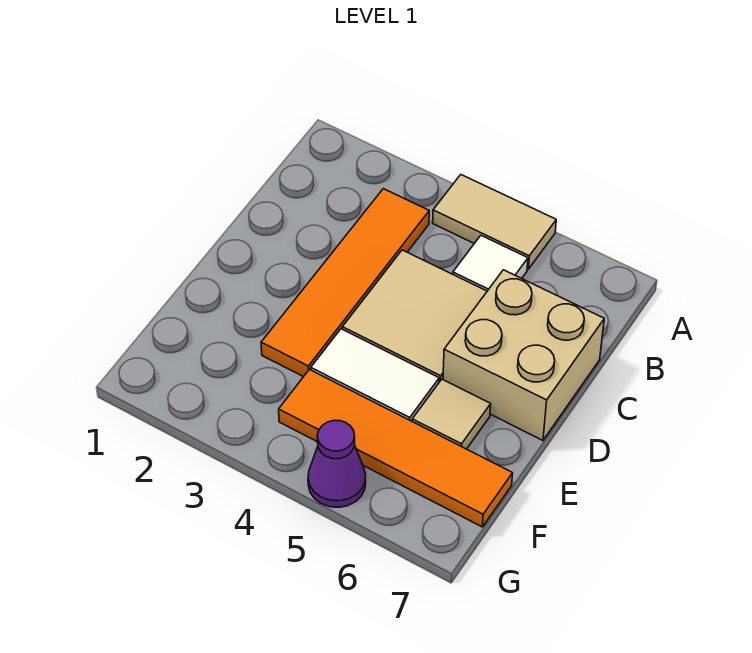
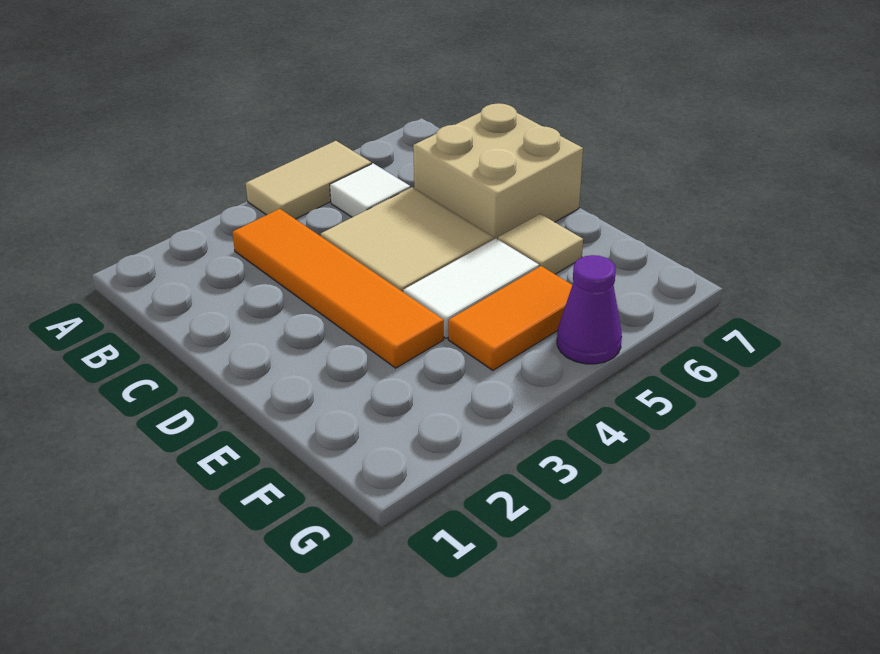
orange 1x4 tile [279,370,513,527] -> orange 1x2 tile [448,266,572,370]

